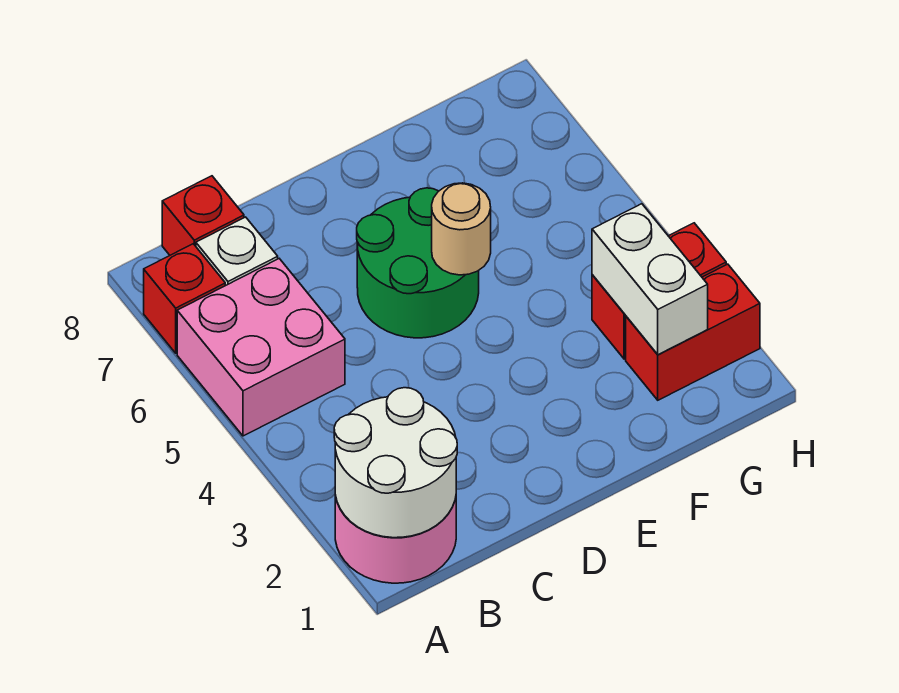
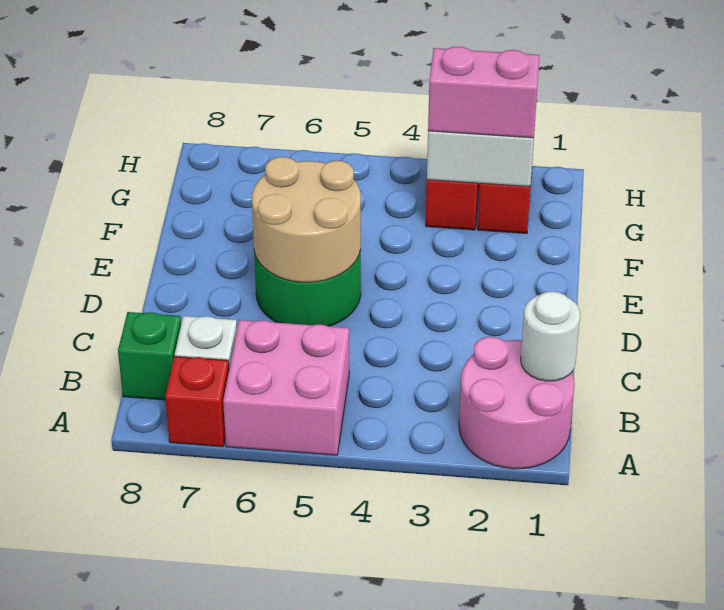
white 2x2 round brick [334,388,457,538] -> white 1x1 round brick [521,291,580,381]
red 1x1 brick [162,176,244,255] -> green 1x1 brick [118,312,181,400]
tan 1x1 round brick [432,183,491,275] -> tan 2x2 round brick [252,157,361,282]
none -> pink 1x2 brick [428,47,540,138]

